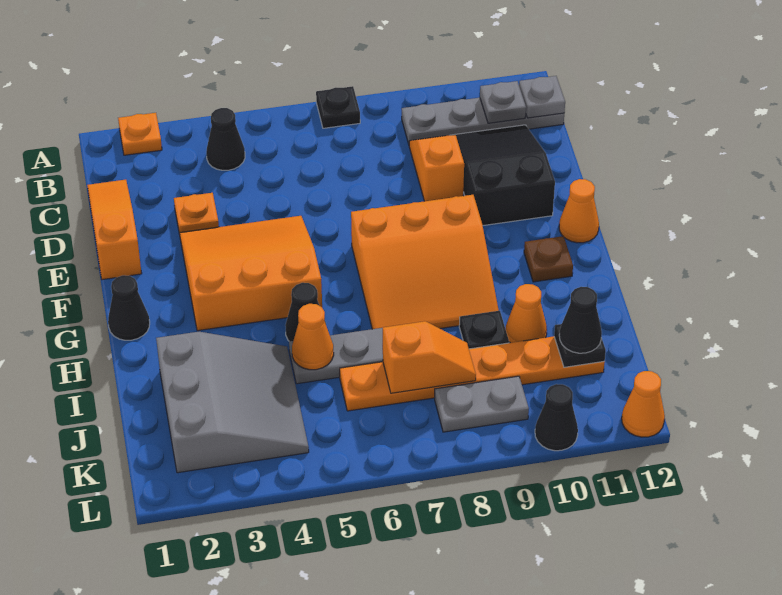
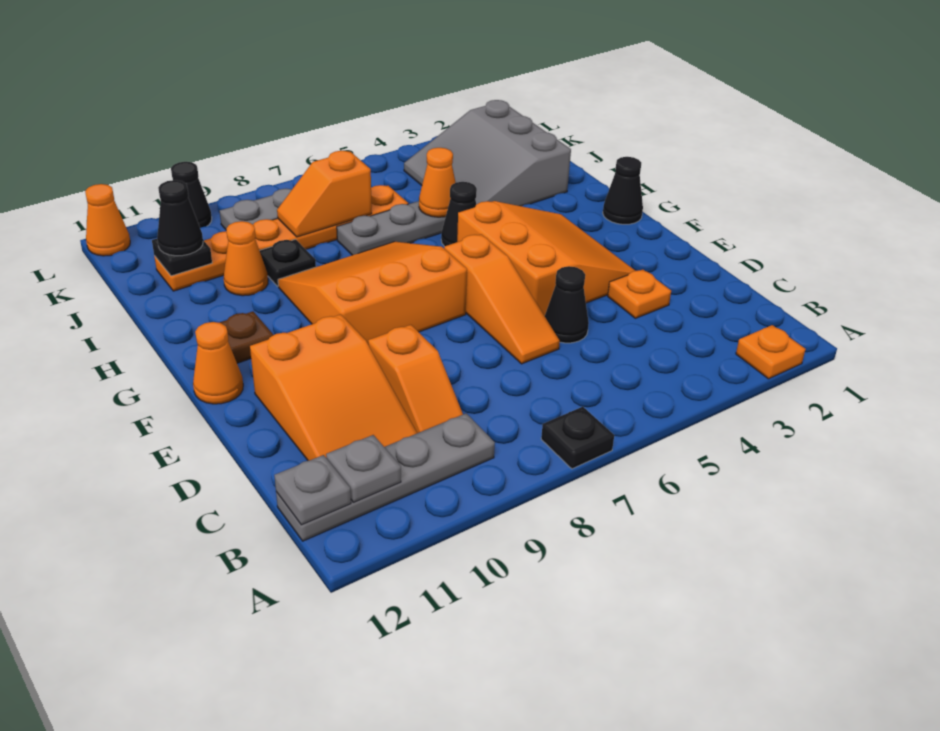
black 1x1 cone [206,108,245,170] -> black 1x1 cone moved to [545,266,589,343]
orange 1x3 slope [87,180,142,280] -> orange 1x3 slope moved to [444,234,560,364]
black 2x3 slope [455,125,555,226] -> orange 2x3 slope [250,314,417,461]
orange 3x3 slope [180,216,322,331] -> orange 3x3 slope turned to [457,201,635,316]

